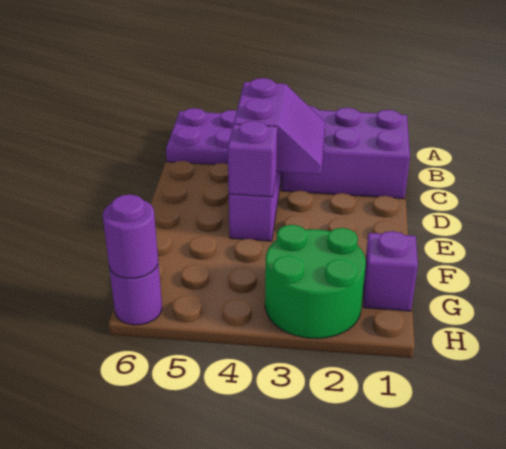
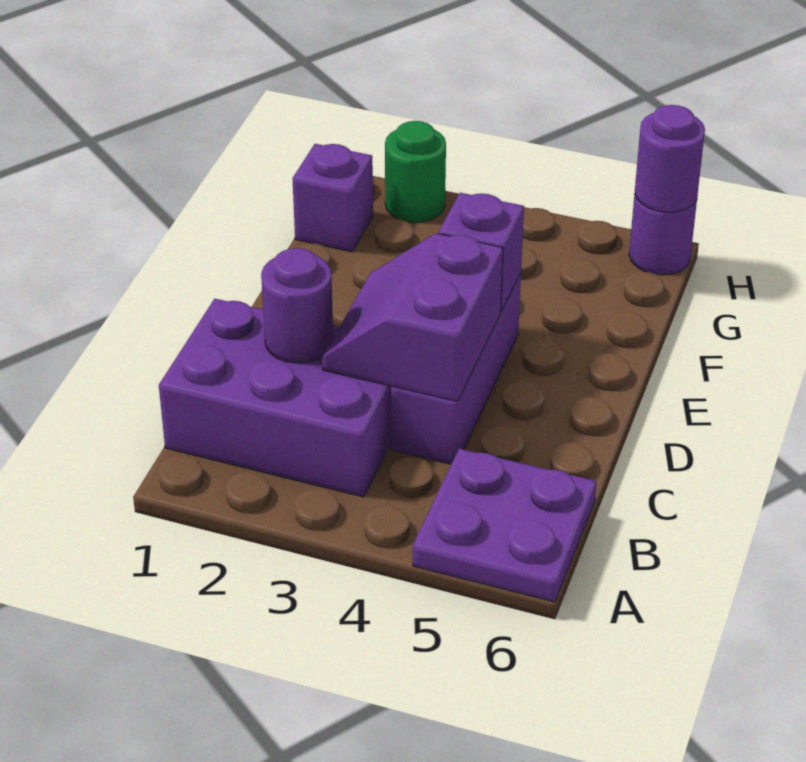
none -> purple 1x1 round brick [261,248,333,363]
green 2x2 round brick [265,225,366,339] -> green 1x1 round brick [385,121,446,223]

